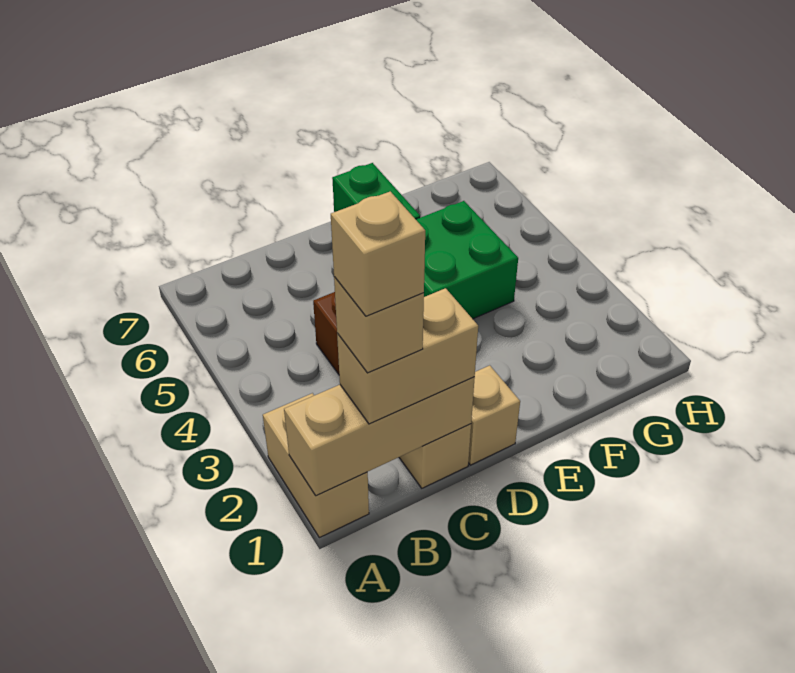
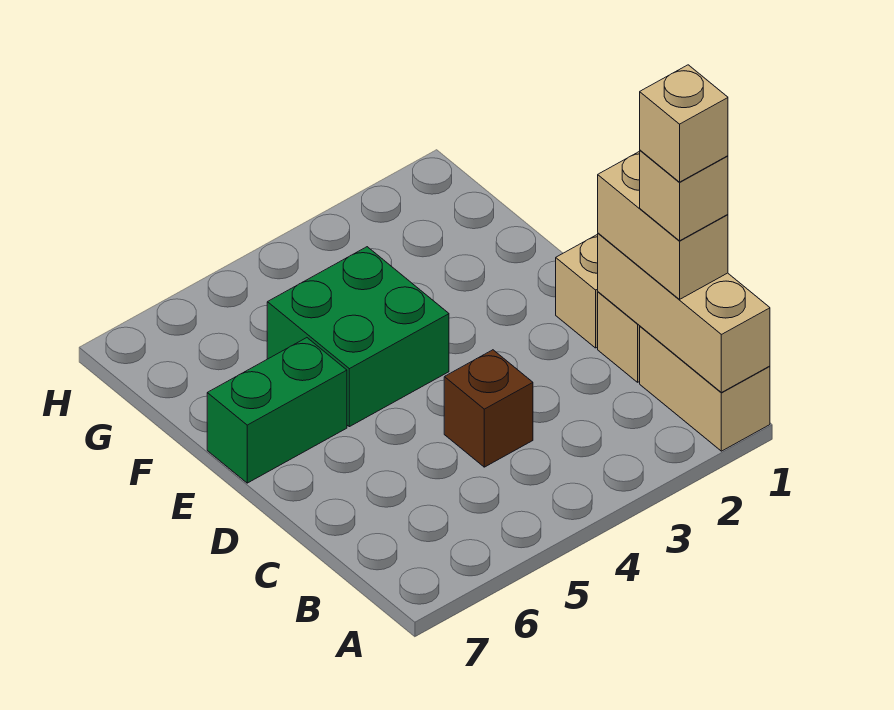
tan 1x2 brick [263,393,369,538] -> tan 1x2 brick turned to [640,326,770,451]

